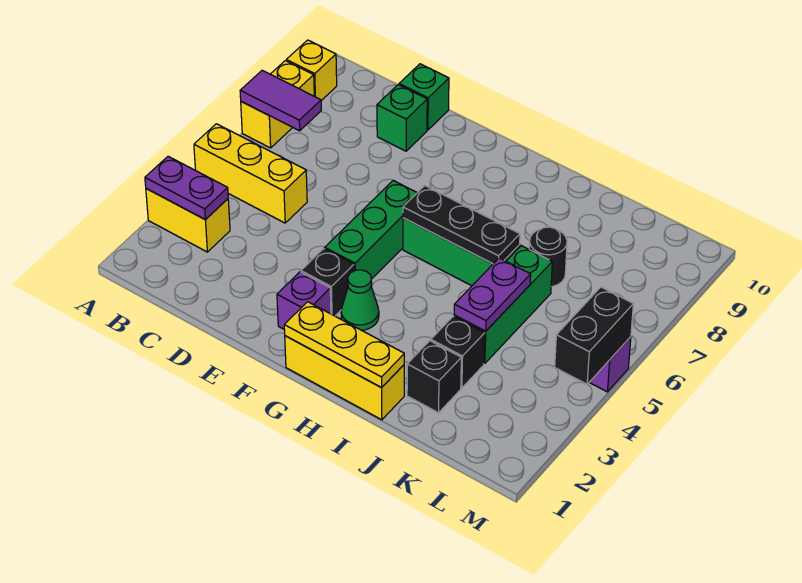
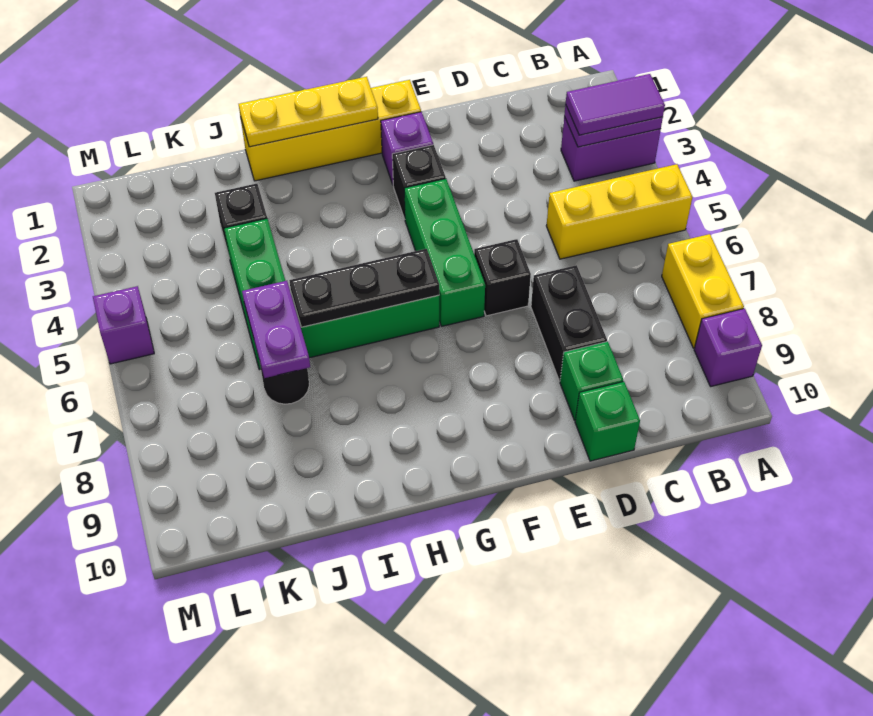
yellow 1x2 brick [146,189,230,252] -> purple 1x2 brick [561,116,661,181]
purple 1x2 tile [240,70,321,131] -> purple 1x2 tile moved to [566,74,665,135]
yellow 1x1 brick [286,40,337,101] -> purple 1x1 brick [694,308,762,387]
yellow 1x3 brick [285,336,404,420] -> yellow 1x4 brick [241,80,421,181]
green 1x1 cone [341,270,379,330] -> none
black 1x1 brick [407,341,461,413] -> black 1x1 brick moved to [474,239,531,316]
purple 1x2 plate [454,258,531,331] -> purple 1x2 plate moved to [242,281,310,378]
black 1x2 brick [555,287,633,384] -> black 1x2 brick moved to [531,265,607,381]

